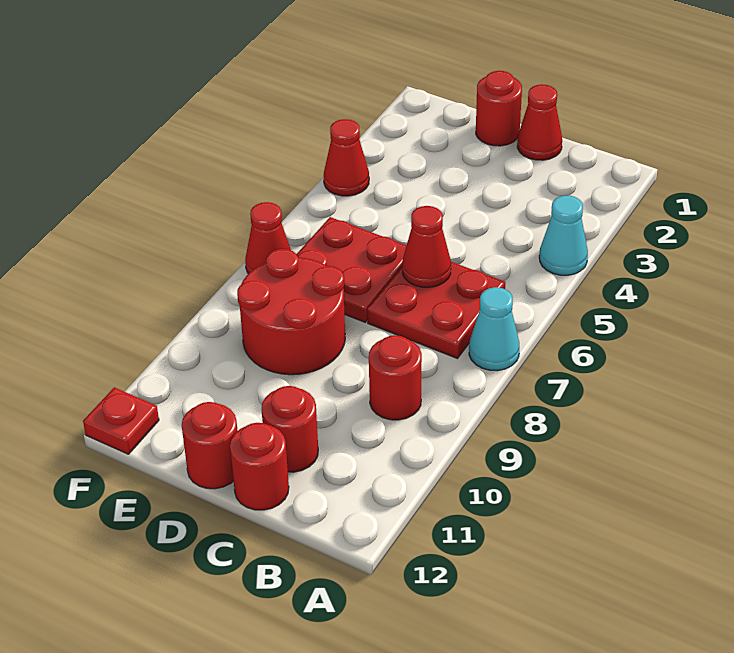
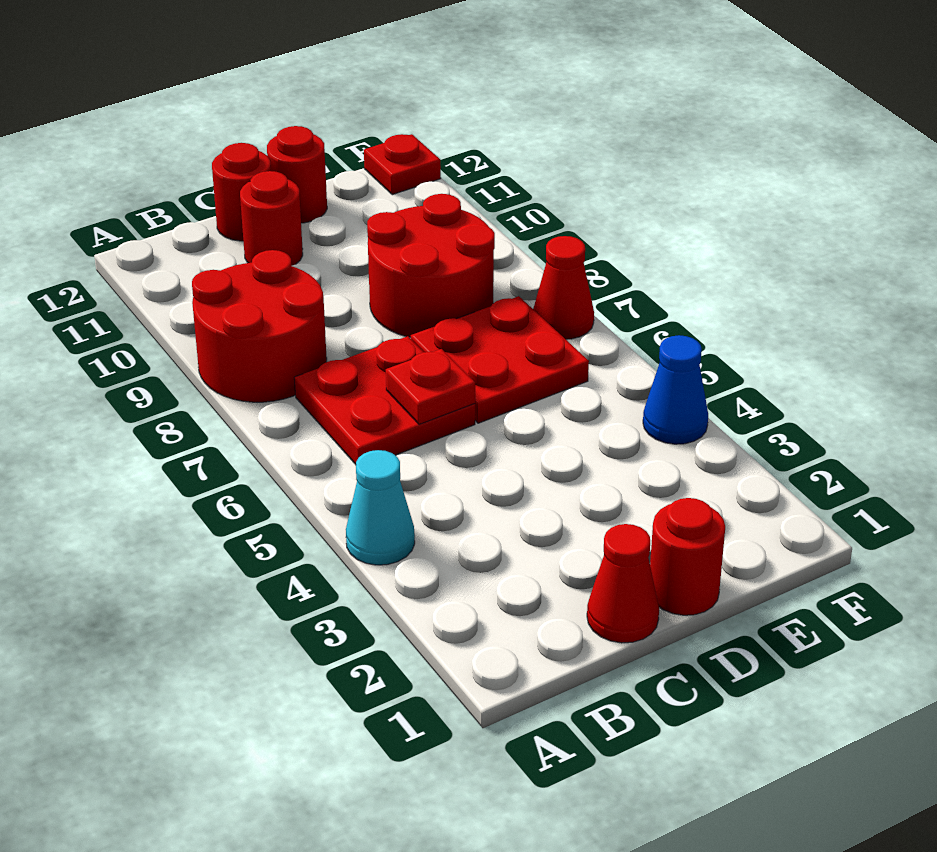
cyan 1x1 cone [469,287,519,371] -> none
red 1x1 round brick [369,335,422,420] -> red 2x2 round brick [192,250,327,402]
red 1x1 cone [402,206,451,287] -> red 1x1 plate [386,349,475,424]
red 1x1 cone [324,119,369,196] -> blue 1x1 cone [643,335,708,444]

